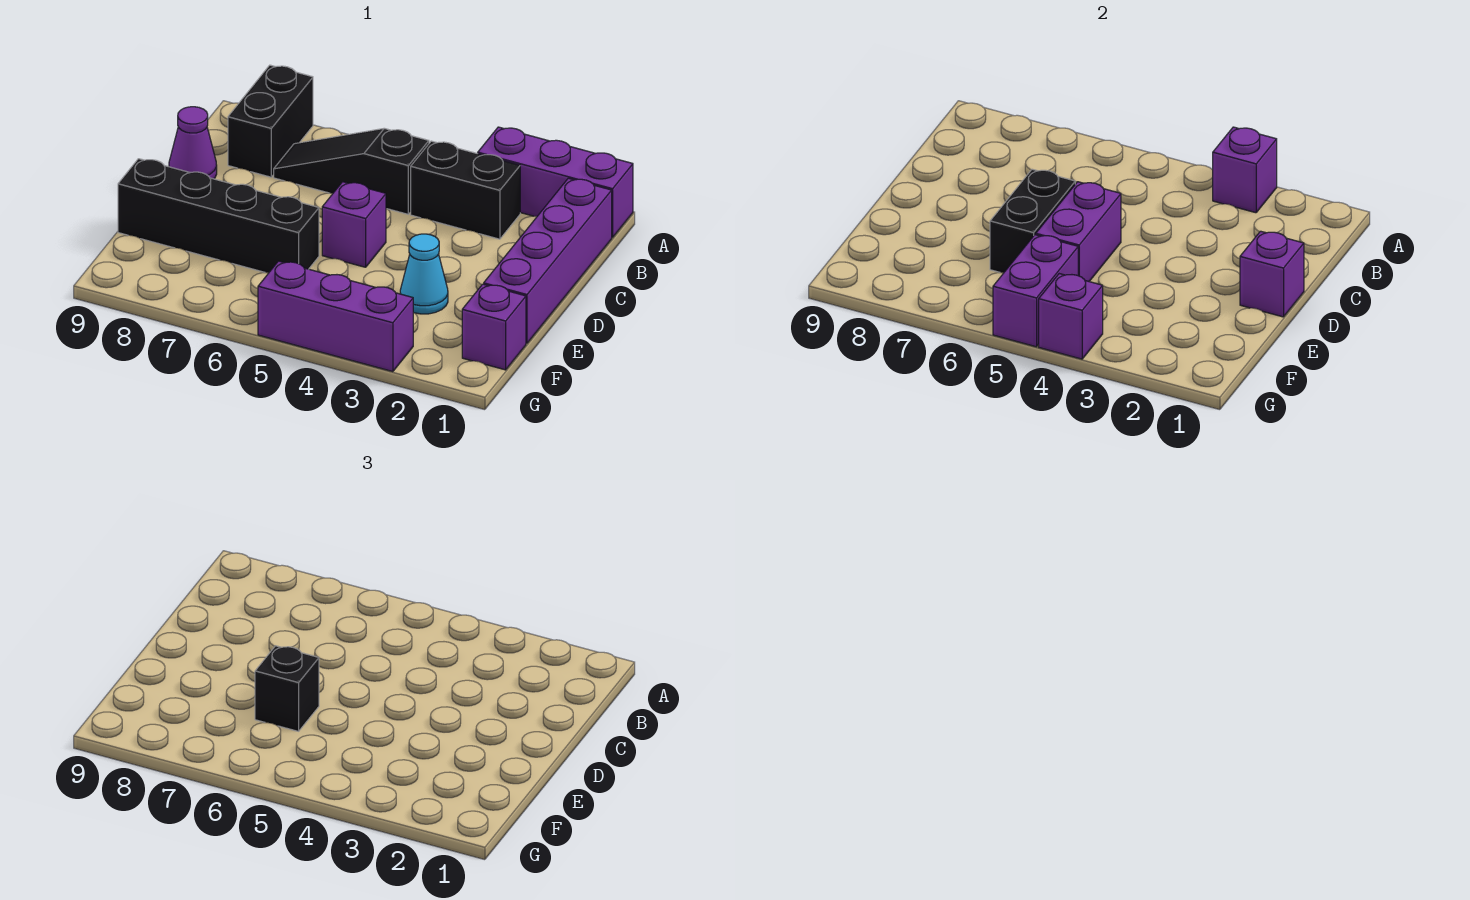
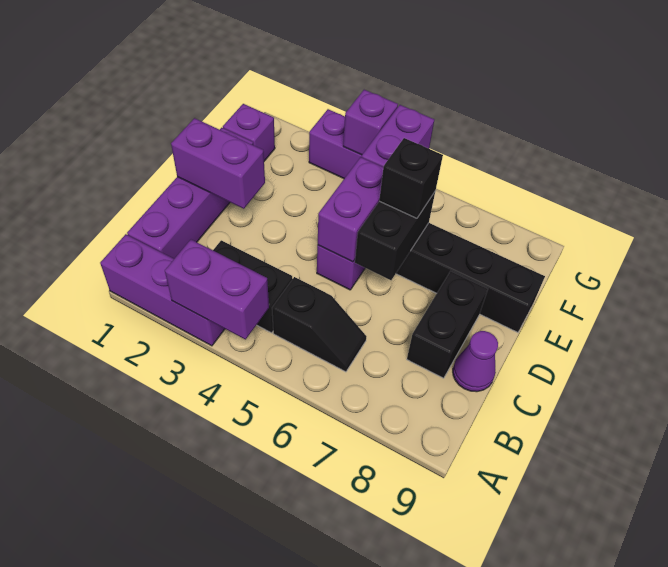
purple 1x1 brick [1213,127,1277,213] -> purple 1x2 brick [165,240,269,340]
black 1x2 brick [228,65,313,177] -> black 1x2 brick moved to [407,271,488,378]
black 1x3 slope [274,128,429,214] -> black 1x2 slope [272,277,366,372]
purple 1x1 brick [1240,231,1304,317] -> purple 1x2 brick [171,118,265,209]
cyan 1x1 cone [400,234,448,314] -> none

